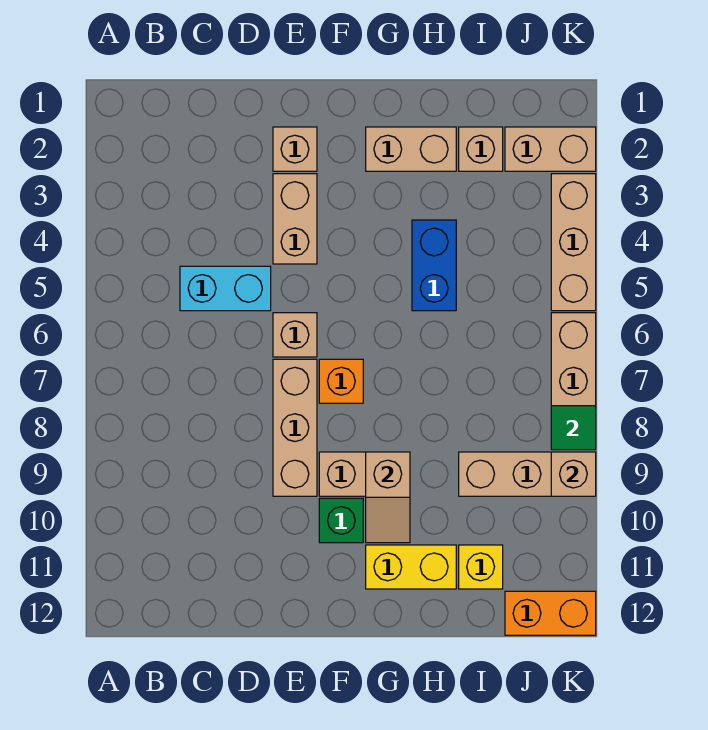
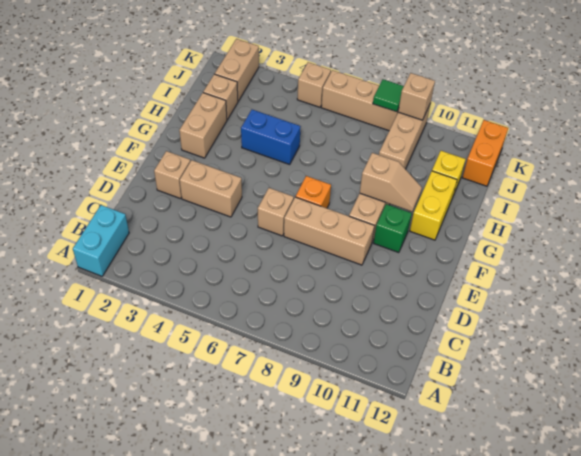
cyan 1x2 brick [180,266,271,311] -> cyan 1x2 brick moved to [73,205,129,276]
tan 1x3 brick [551,174,596,311] -> tan 1x1 brick [297,62,331,107]

